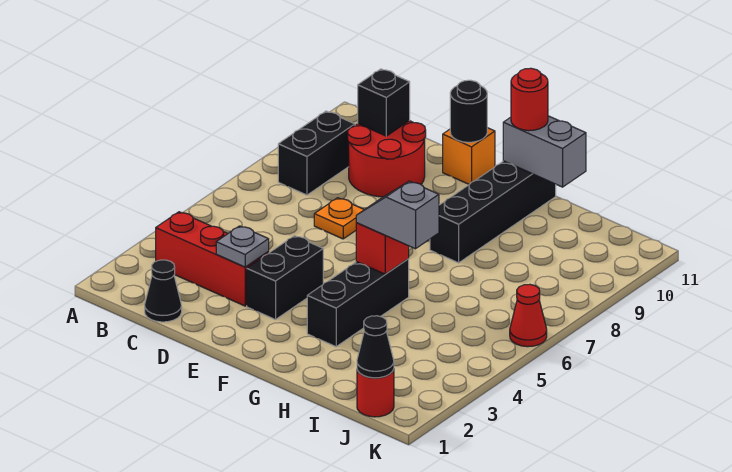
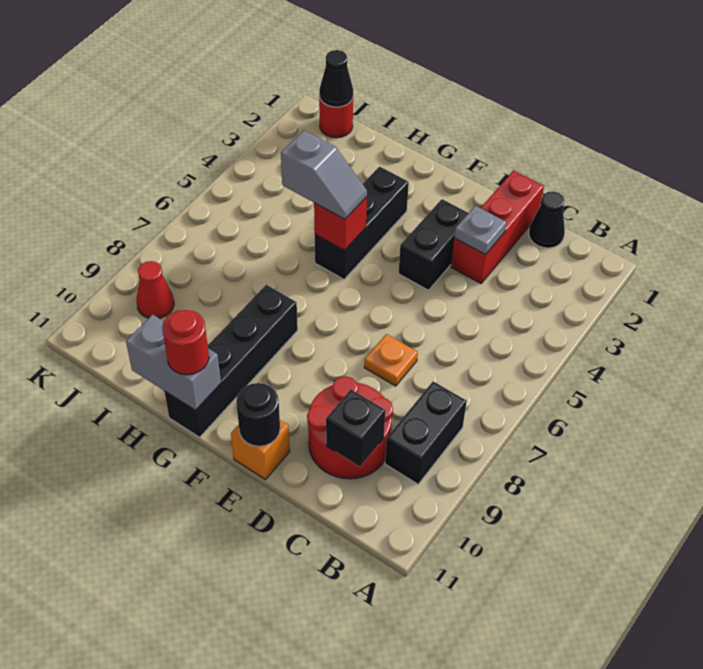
red 1x3 brick [156,212,269,306] -> red 1x3 brick turned to [451,170,544,283]
red 1x1 cone [510,284,547,347] -> red 1x1 cone moved to [136,261,174,318]

